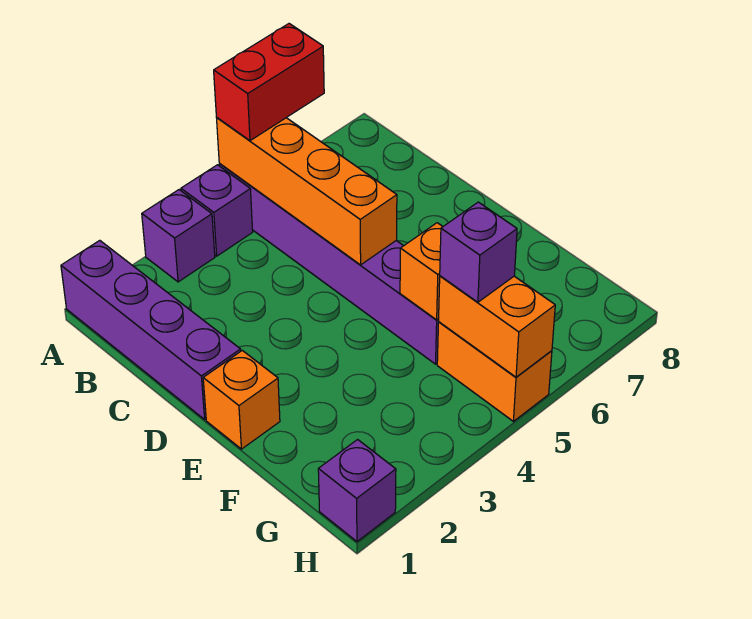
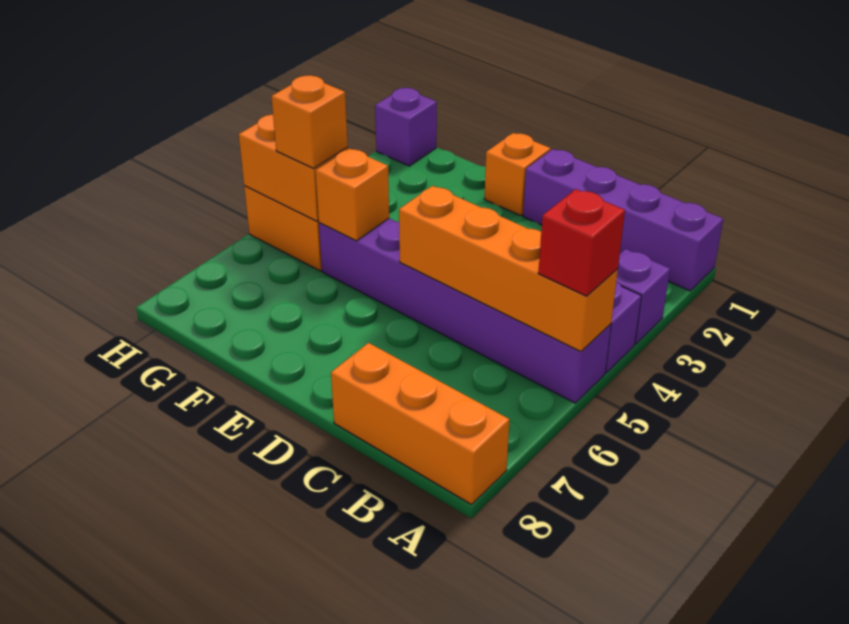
red 1x2 brick [214,24,324,141] -> red 1x1 brick [538,189,625,296]
none -> orange 1x3 brick [331,343,510,505]
purple 1x1 brick [440,202,517,302] -> orange 1x1 brick [271,75,348,168]

